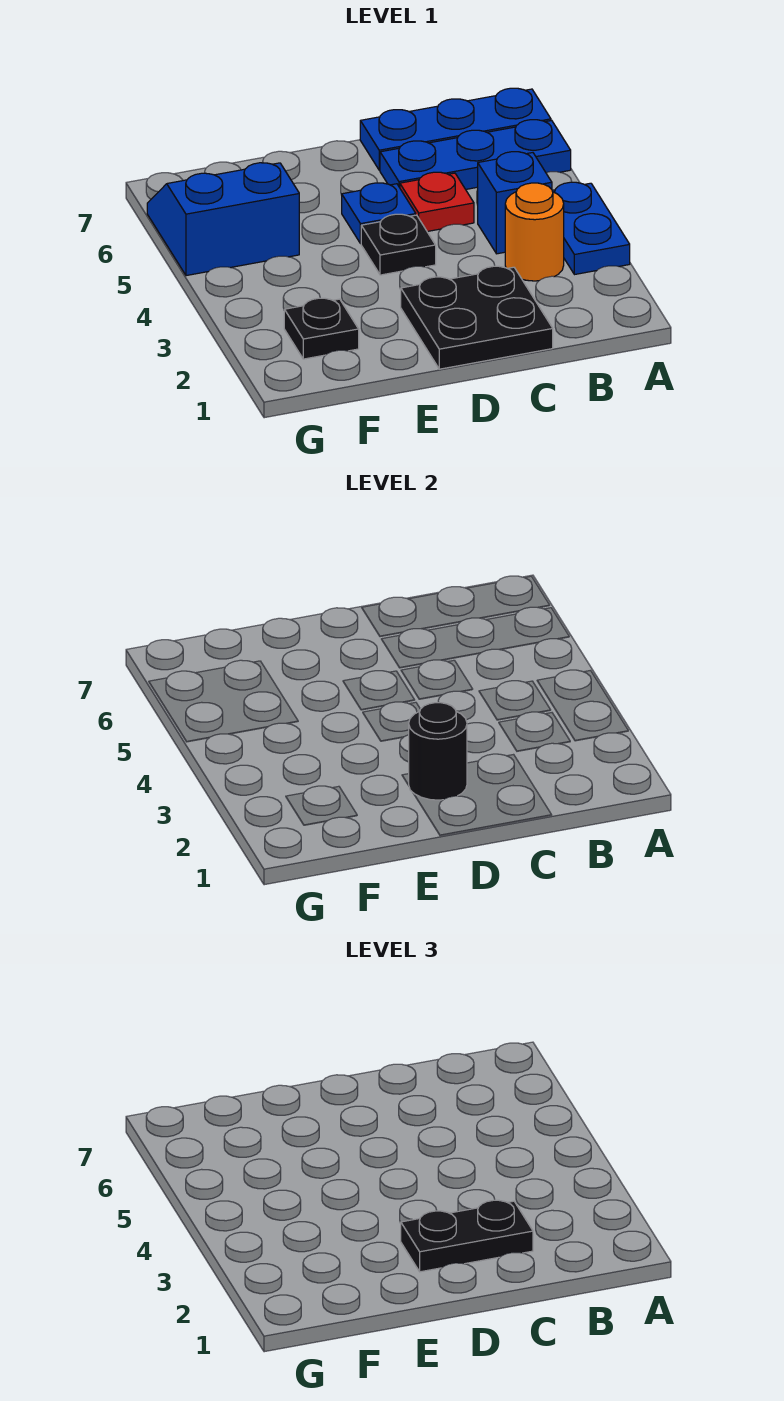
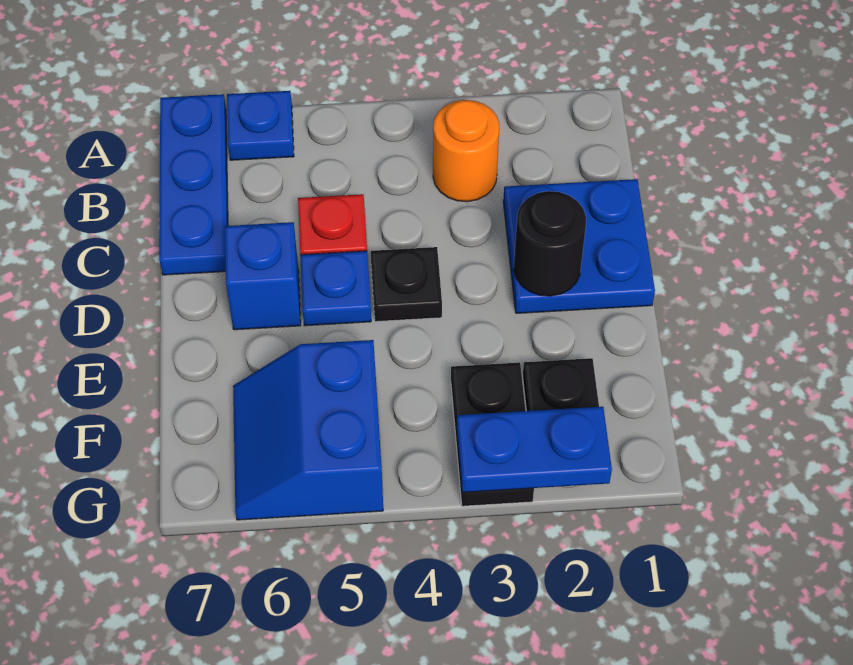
blue 1x2 plate [552,182,630,275] -> blue 1x2 plate moved to [457,407,612,492]
blue 1x3 plate [380,120,571,189] -> blue 1x1 plate [227,91,294,160]
blue 1x1 brick [478,152,552,254] -> blue 1x1 brick moved to [225,222,301,330]
black 2x2 plate [401,266,553,369] -> blue 2x2 plate [503,179,655,313]
black 1x2 plate [401,1200,533,1272] -> black 1x2 plate moved to [451,362,534,506]

